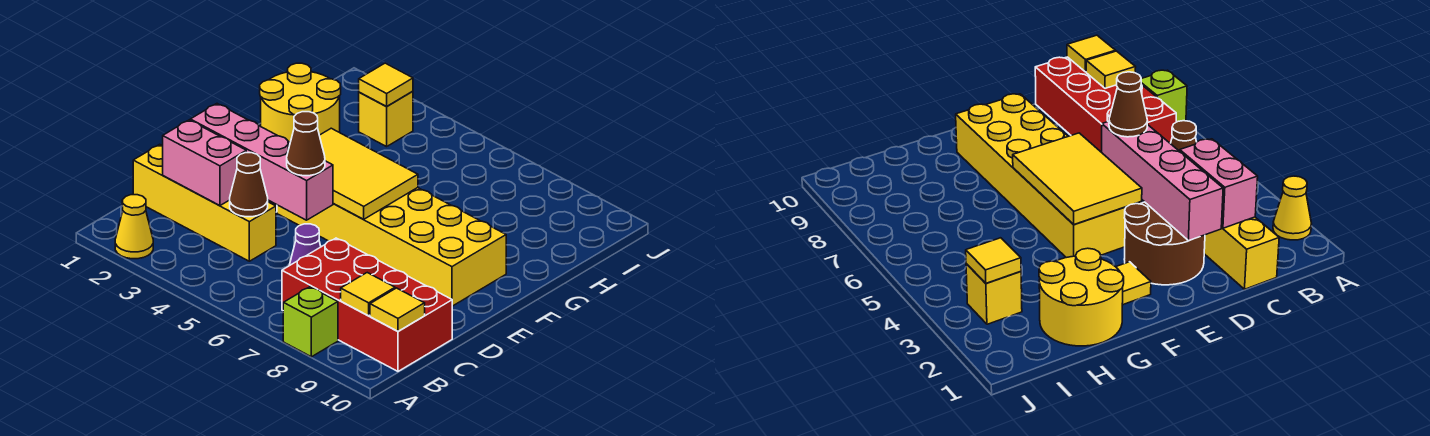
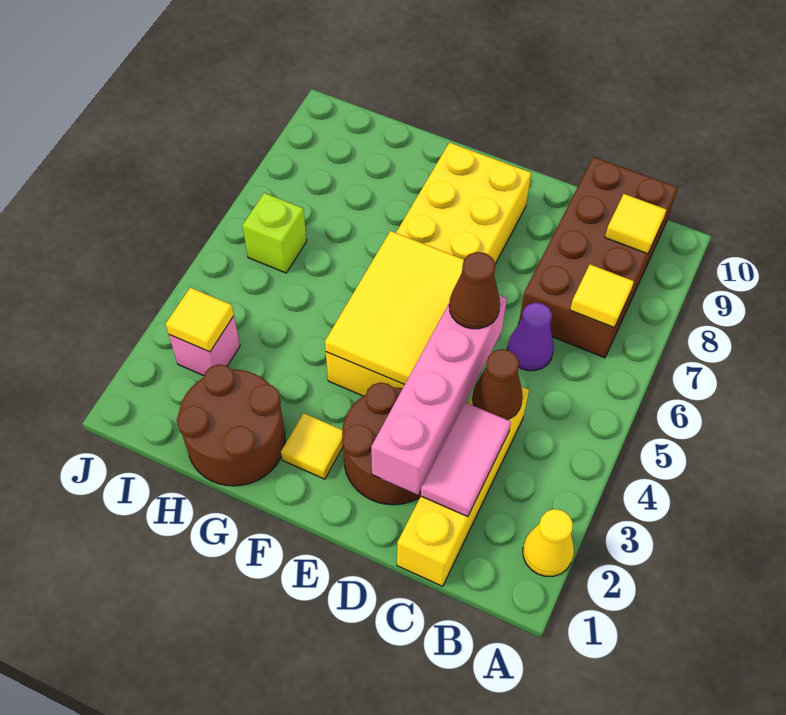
lime 1x1 brick [283,287,338,357] -> lime 1x1 brick moved to [242,193,307,273]
red 2x4 brick [282,238,452,371] -> brown 2x4 brick [519,157,678,358]
yellow 1x1 tile [370,288,425,331] -> yellow 1x1 tile moved to [570,265,634,328]
pink 1x2 brick [163,120,246,205] -> pink 1x2 tile [421,402,511,517]
yellow 2x2 round brick [260,63,341,142] -> brown 2x2 round brick [177,365,285,486]
yellow 1x1 brick [359,91,413,147] -> pink 1x1 brick [169,316,240,376]

